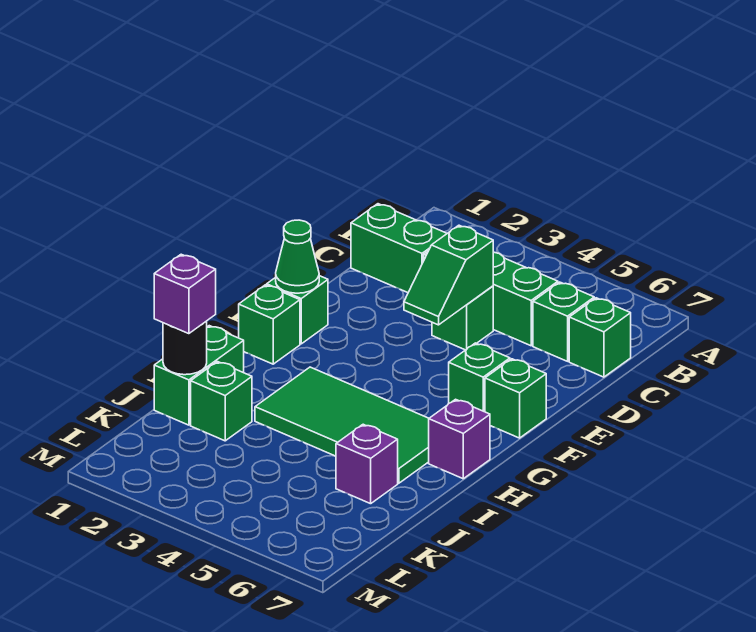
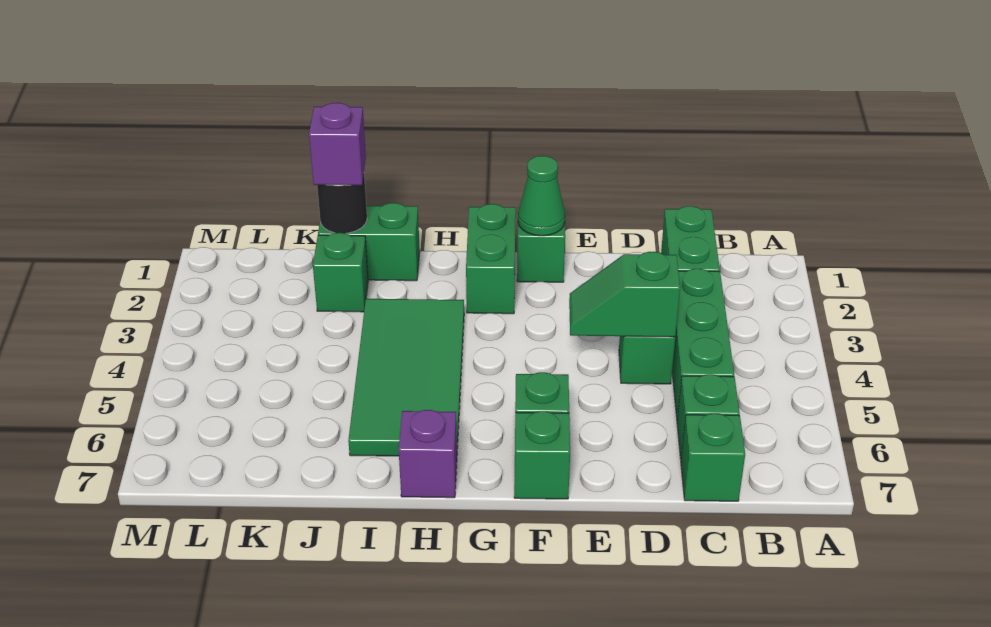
green 1x1 brick [239,285,300,364] -> green 1x2 brick [466,204,516,314]
purple 1x1 brick [336,424,398,504] -> none

